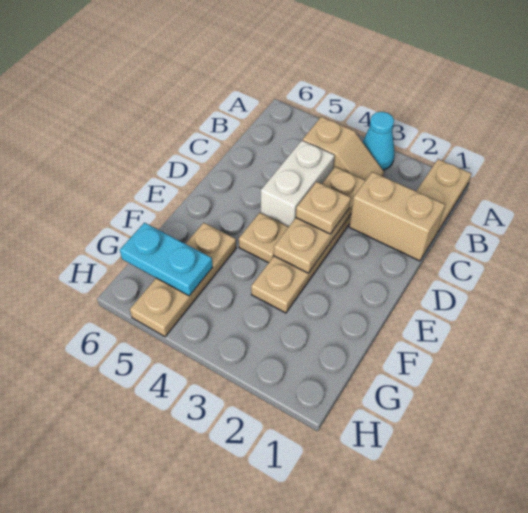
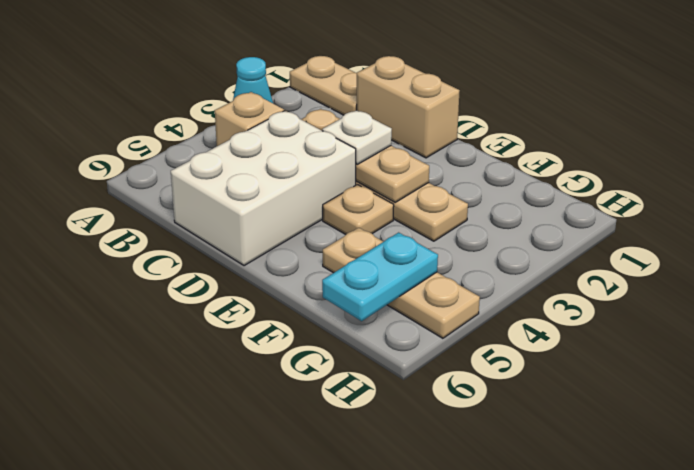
tan 1x2 brick [349,172,445,261] -> tan 1x2 brick turned to [357,56,460,158]
white 1x2 brick [261,140,335,227] -> white 2x3 brick [171,111,356,266]
tan 1x1 plate [296,182,351,234] -> white 1x1 plate [322,110,392,164]

